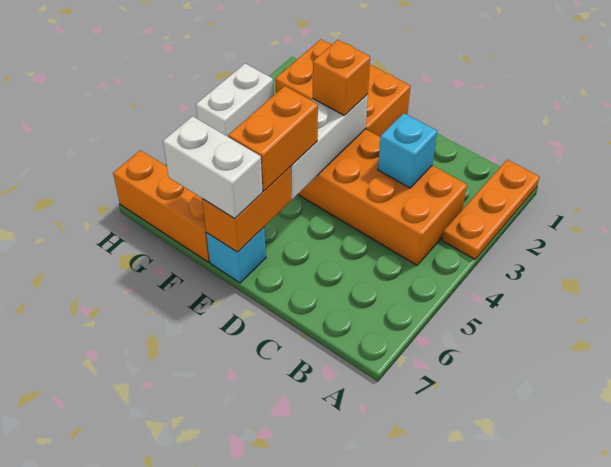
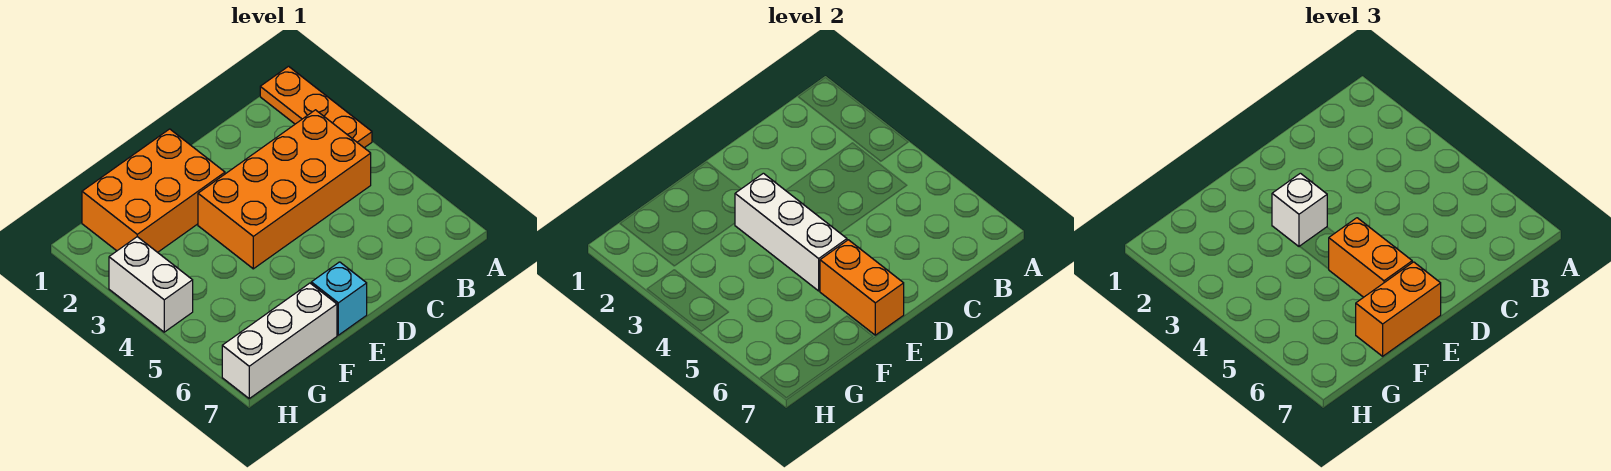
cyan 1x1 brick [378,113,437,188] -> none
orange 1x1 brick [313,40,370,116] -> white 1x1 brick [1272,173,1327,247]
white 1x2 brick [163,116,263,219] -> orange 1x2 brick [1356,262,1441,356]
orange 1x3 brick [113,150,210,262] -> white 1x3 brick [222,283,337,398]

